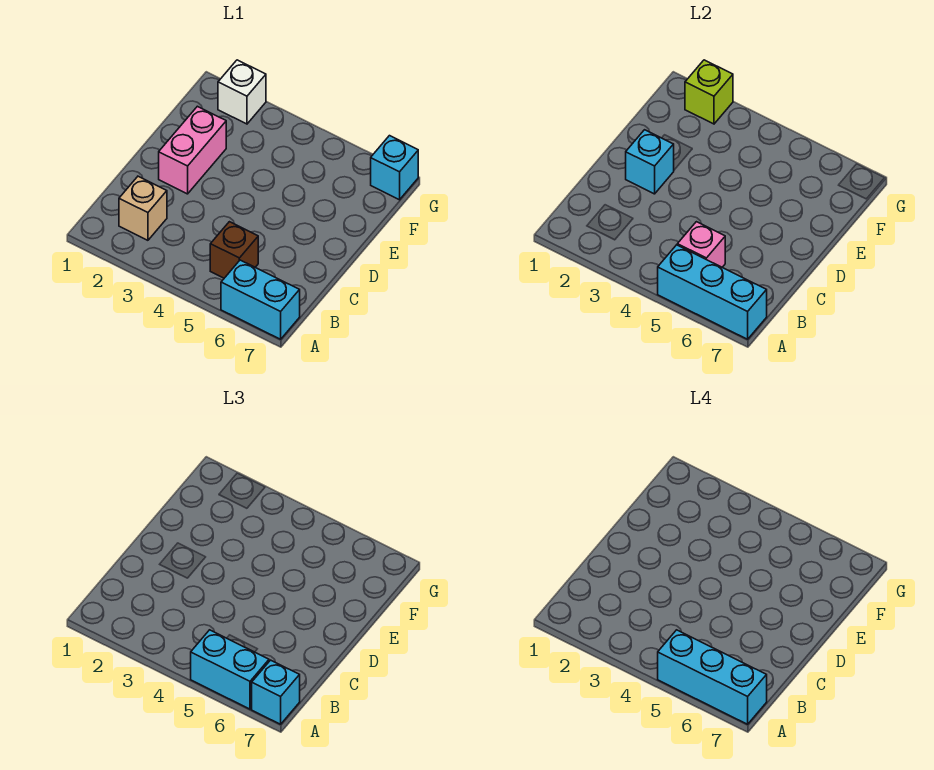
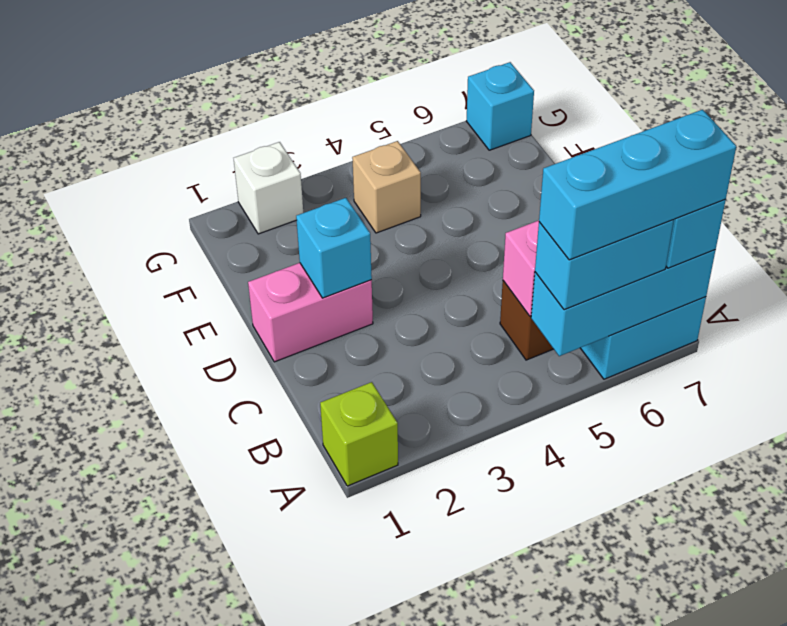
tan 1x1 brick [119,176,167,240] -> tan 1x1 brick moved to [352,141,421,233]
pink 1x2 brick [159,106,226,194] -> pink 1x2 brick turned to [248,263,373,362]
lime 1x1 brick [685,60,733,124] -> lime 1x1 brick moved to [320,382,398,486]

